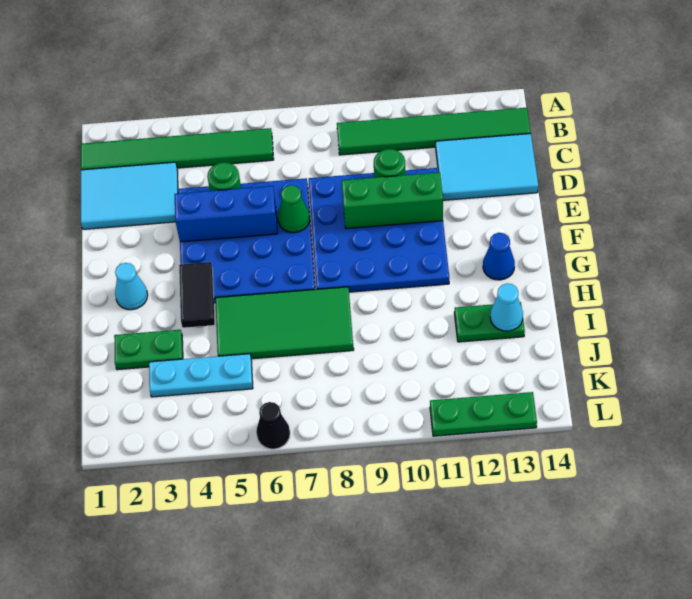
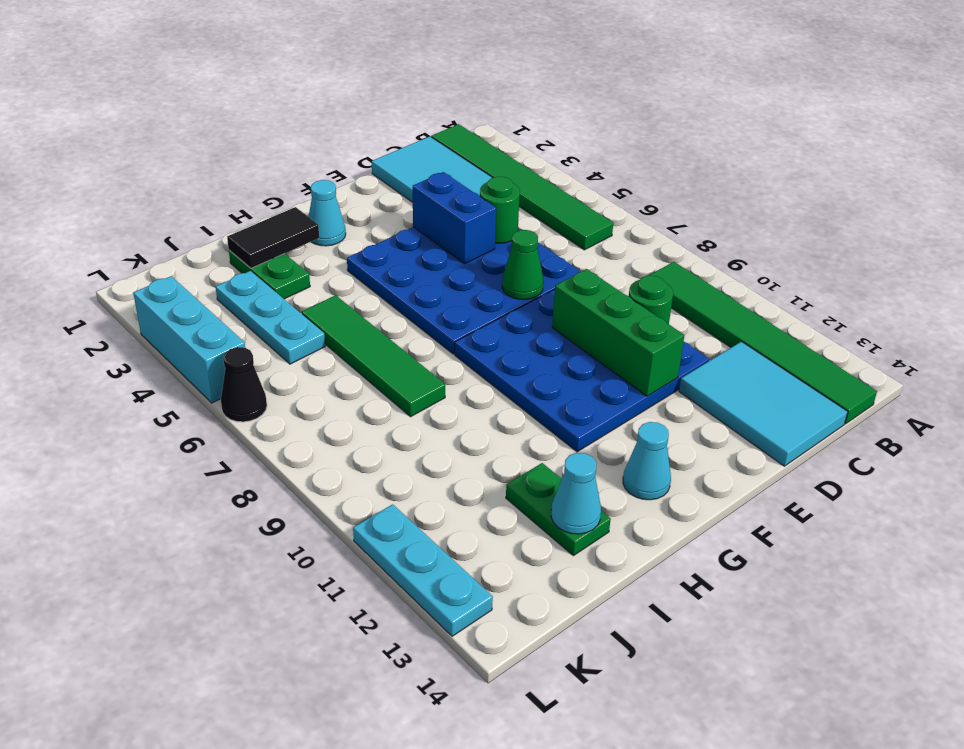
blue 1x3 brick [175,186,278,242] -> blue 1x2 brick [413,172,496,264]
black 1x2 tile [179,262,215,328] -> black 1x2 tile moved to [227,207,319,268]
blue 1x1 cone [483,233,515,280] -> cyan 1x1 cone [623,422,671,500]
green 2x4 tile [215,287,354,359] -> green 1x4 tile [302,295,445,417]
none -> cyan 1x3 brick [133,276,245,403]
green 1x3 plate [430,392,537,436] -> cyan 1x3 plate [353,504,493,636]

